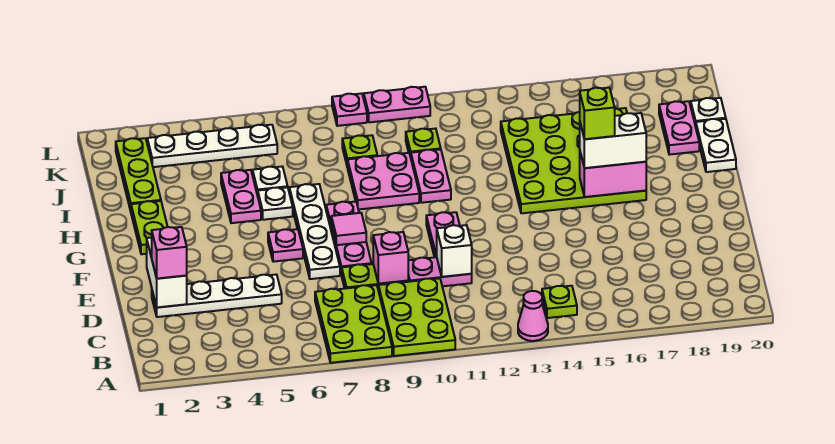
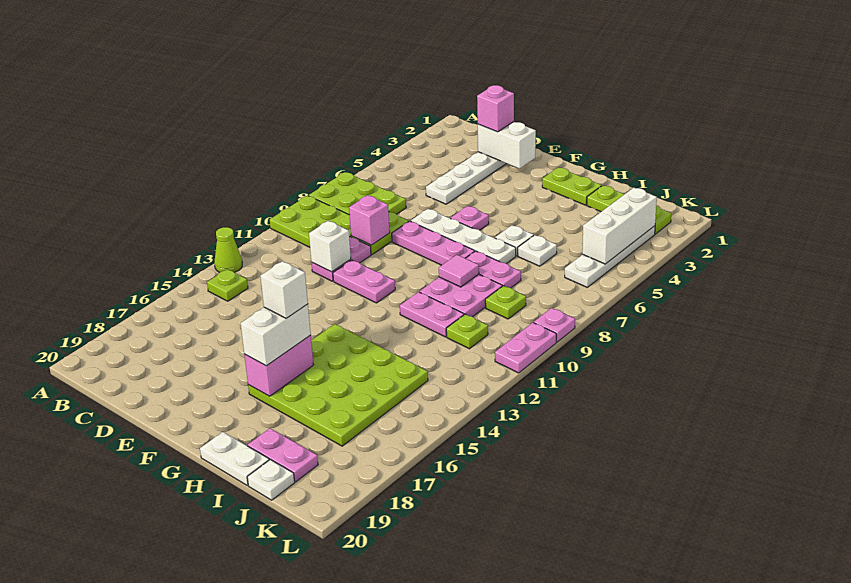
pink 1x1 cone [518,291,548,341] -> lime 1x1 cone [214,227,242,272]
pink 1x1 tile [331,213,366,245] -> pink 1x1 tile moved to [439,255,479,287]
lime 1x1 brick [580,88,615,139] -> white 1x1 brick [260,261,308,318]
pink 1x2 plate [221,170,261,223] -> pink 1x2 plate moved to [466,251,521,288]
none -> white 1x3 brick [582,188,657,264]

